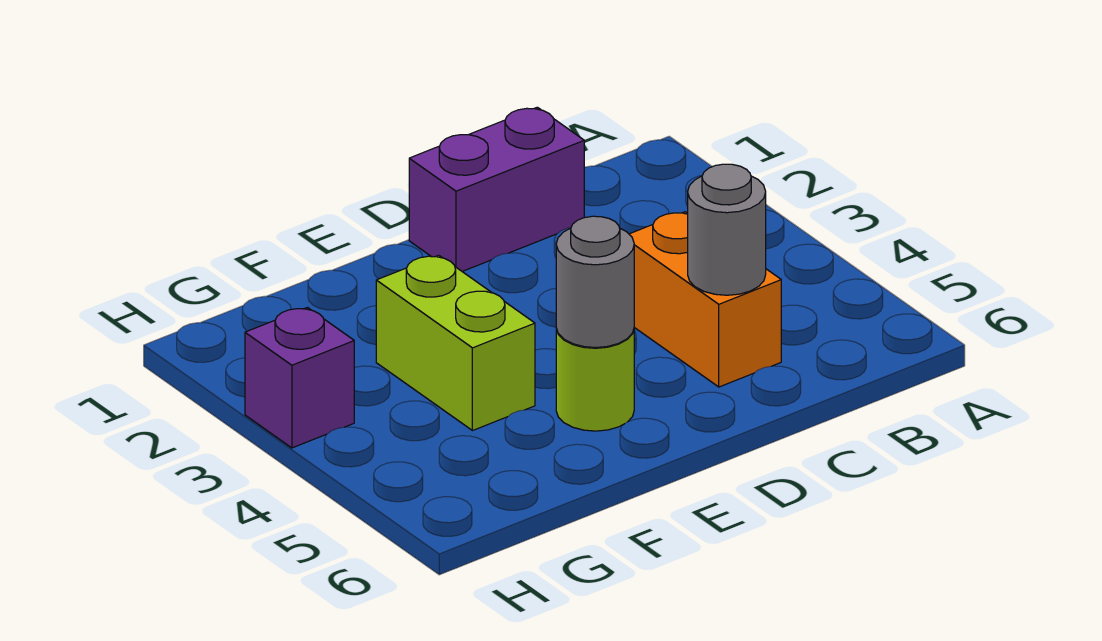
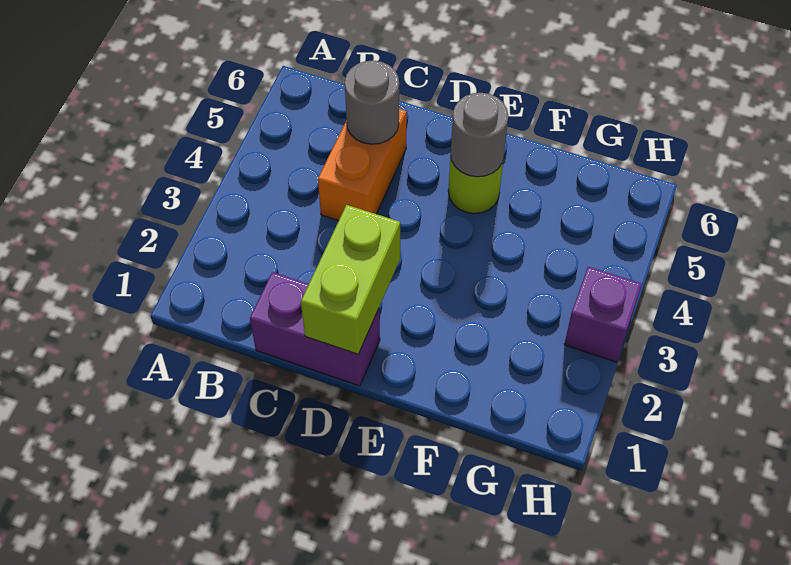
lime 1x2 brick [376,255,535,431] -> lime 1x2 brick moved to [301,205,400,354]

